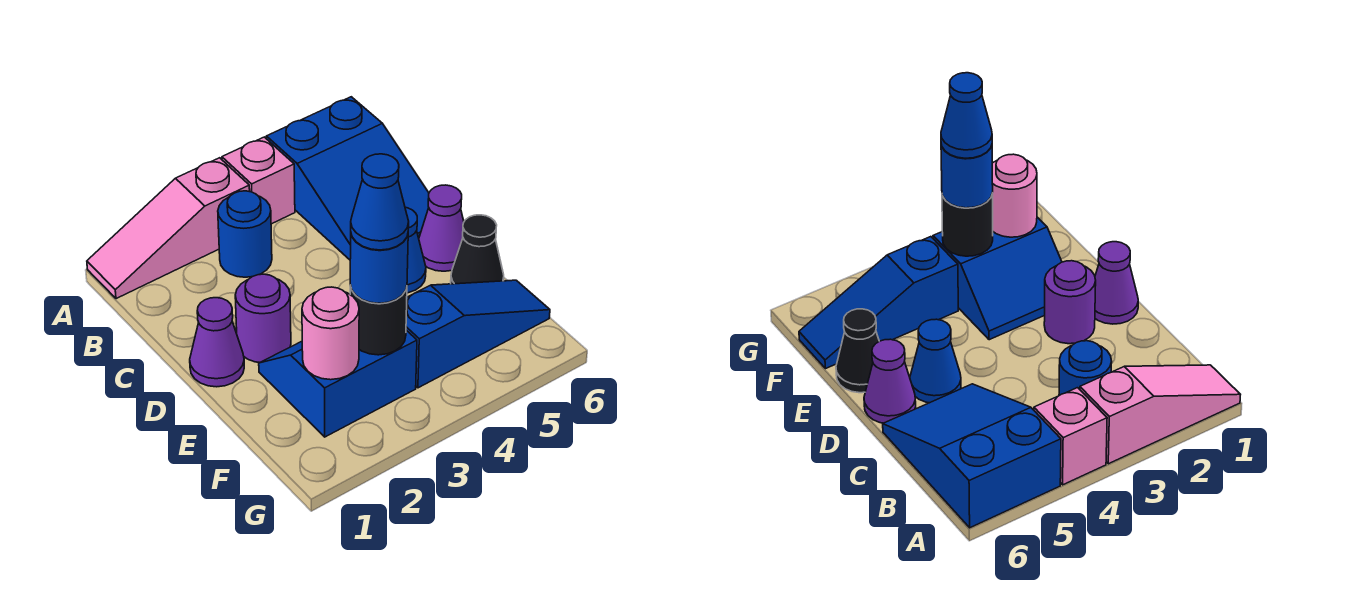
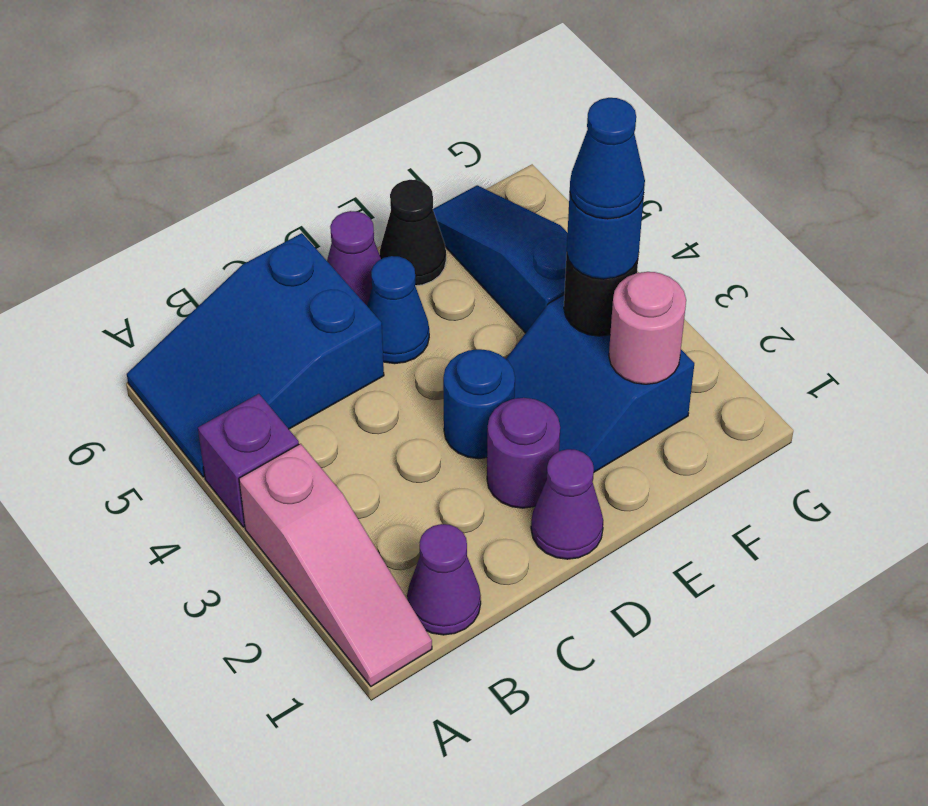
pink 1x1 brick [222,137,295,224] -> purple 1x1 brick [198,394,299,527]
blue 2x3 slope [266,97,429,260] -> blue 2x3 slope turned to [127,233,384,477]
none -> purple 1x1 cone [407,524,481,635]
blue 1x1 round brick [218,191,272,277] -> blue 1x1 round brick moved to [443,349,515,459]

